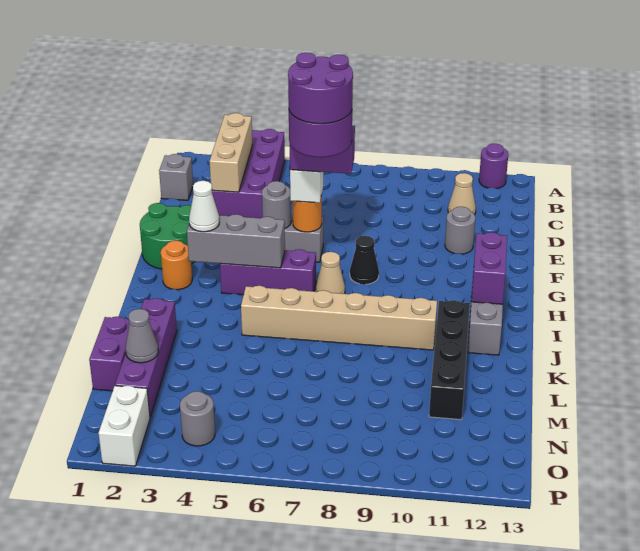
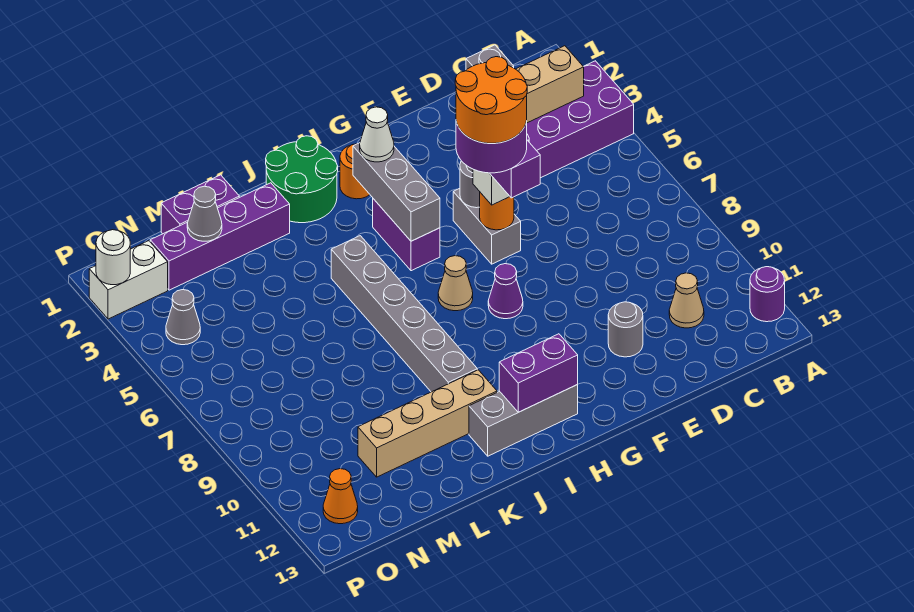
green 2x2 round brick [140,203,194,269] -> green 2x2 round brick moved to [266,136,338,223]
purple 2x2 round brick [288,53,353,124] -> orange 2x2 round brick [455,57,527,143]
black 1x1 cone [350,236,379,284] -> purple 1x1 cone [488,264,523,319]
purple 1x3 brick [220,249,316,295] -> purple 1x2 brick [373,199,440,271]
tan 1x6 brick [241,286,437,350] -> grey 1x6 brick [331,236,477,392]
black 1x4 brick [429,300,470,420] -> tan 1x4 brick [358,370,497,477]
grey 1x1 round brick [180,391,215,446] -> grey 1x1 cone [166,290,200,345]
none -> orange 1x1 cone [323,469,358,524]
none -> white 1x1 round brick [96,230,130,285]

